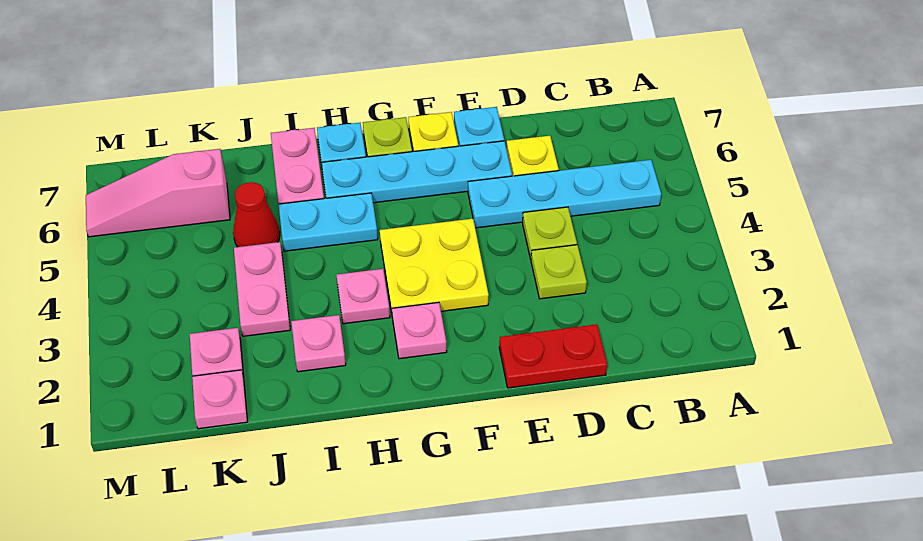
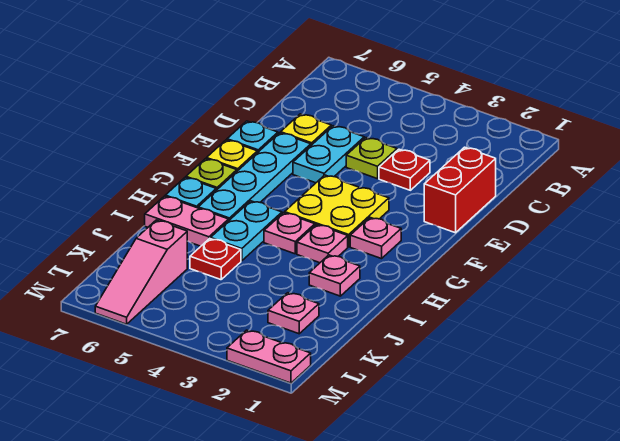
cyan 1x4 plate [468,160,661,228] -> cyan 1x2 plate [293,126,364,183]
red 1x2 plate [499,324,607,388] -> red 1x2 brick [424,147,496,233]
lime 1x1 plate [531,245,587,299] -> red 1x1 plate [379,149,430,190]
pink 1x2 plate [234,242,290,336] -> pink 1x2 plate moved to [227,330,311,383]
red 1x1 cone [233,182,280,247] -> red 1x1 plate [190,238,241,280]
pink 1x1 plate [192,370,247,429] -> pink 1x1 plate moved to [264,213,315,254]

